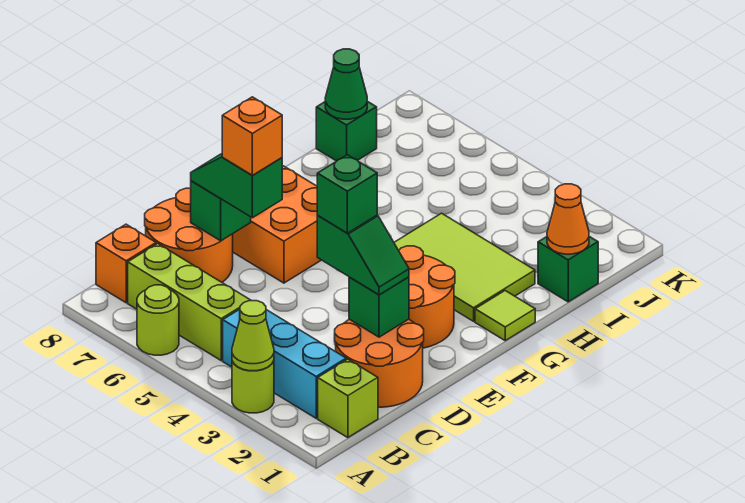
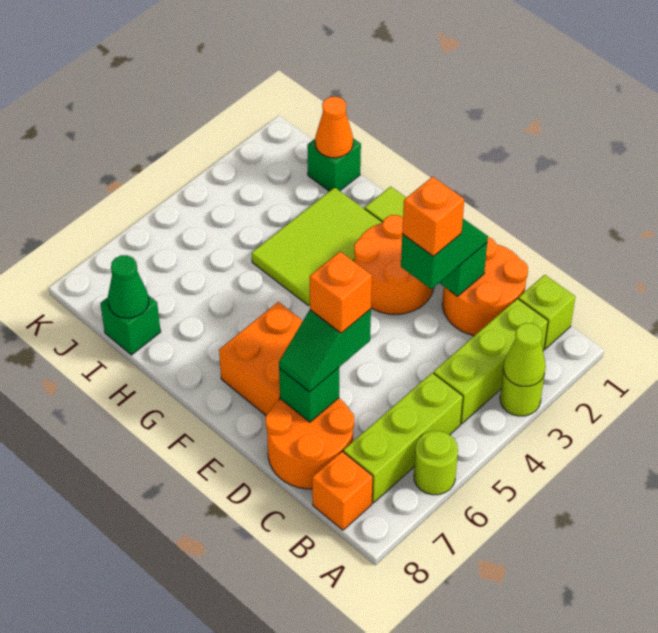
cyan 1x3 brick [223,309,346,418] -> lime 1x3 brick [433,299,548,424]
green 1x1 brick [317,155,377,233] -> orange 1x1 brick [402,177,464,256]

